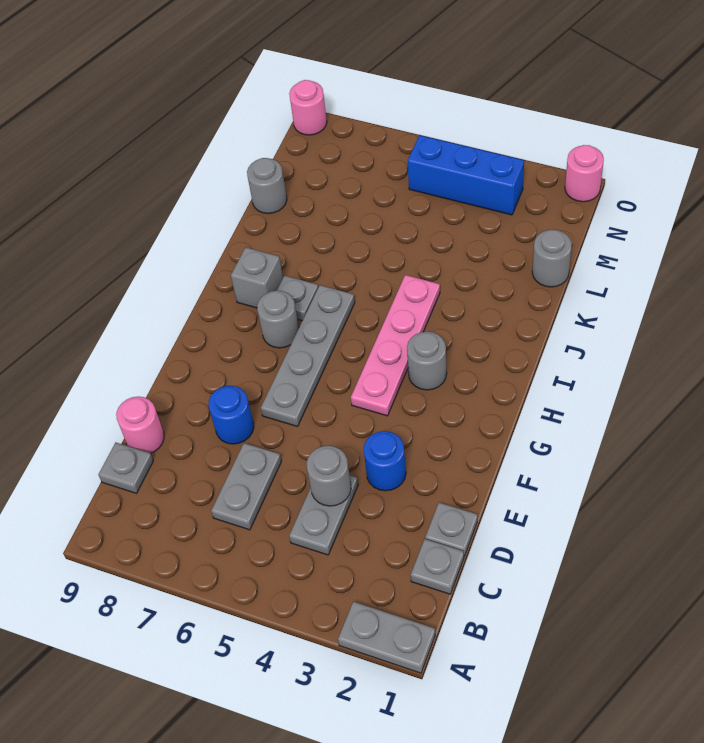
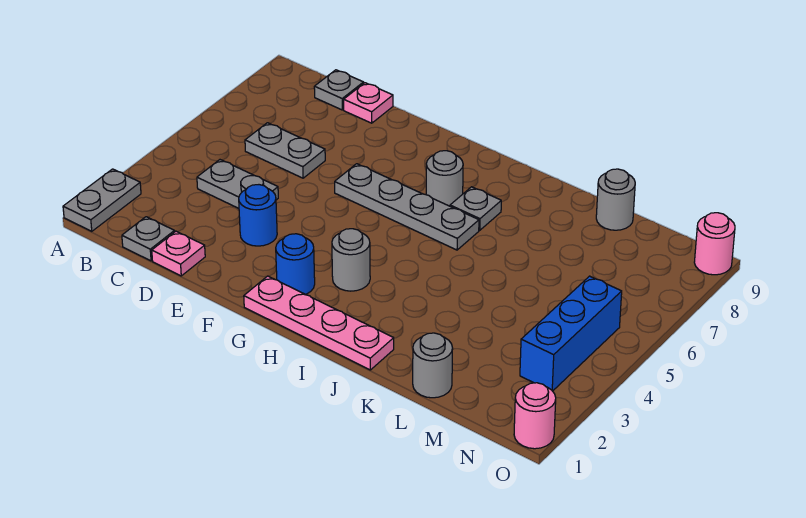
grey 1x1 plate [425,503,478,556] -> pink 1x1 plate [152,231,205,276]
grey 1x1 round brick [307,446,351,506] -> none
pink 1x1 round brick [116,397,164,453] -> pink 1x1 plate [344,83,393,123]
blue 1x1 round brick [209,386,254,444] -> blue 1x1 round brick moved to [276,234,315,294]
pink 1x4 plate [351,275,440,416] -> pink 1x4 plate moved to [244,276,394,370]
grey 1x1 brick [231,247,283,308] -> none

